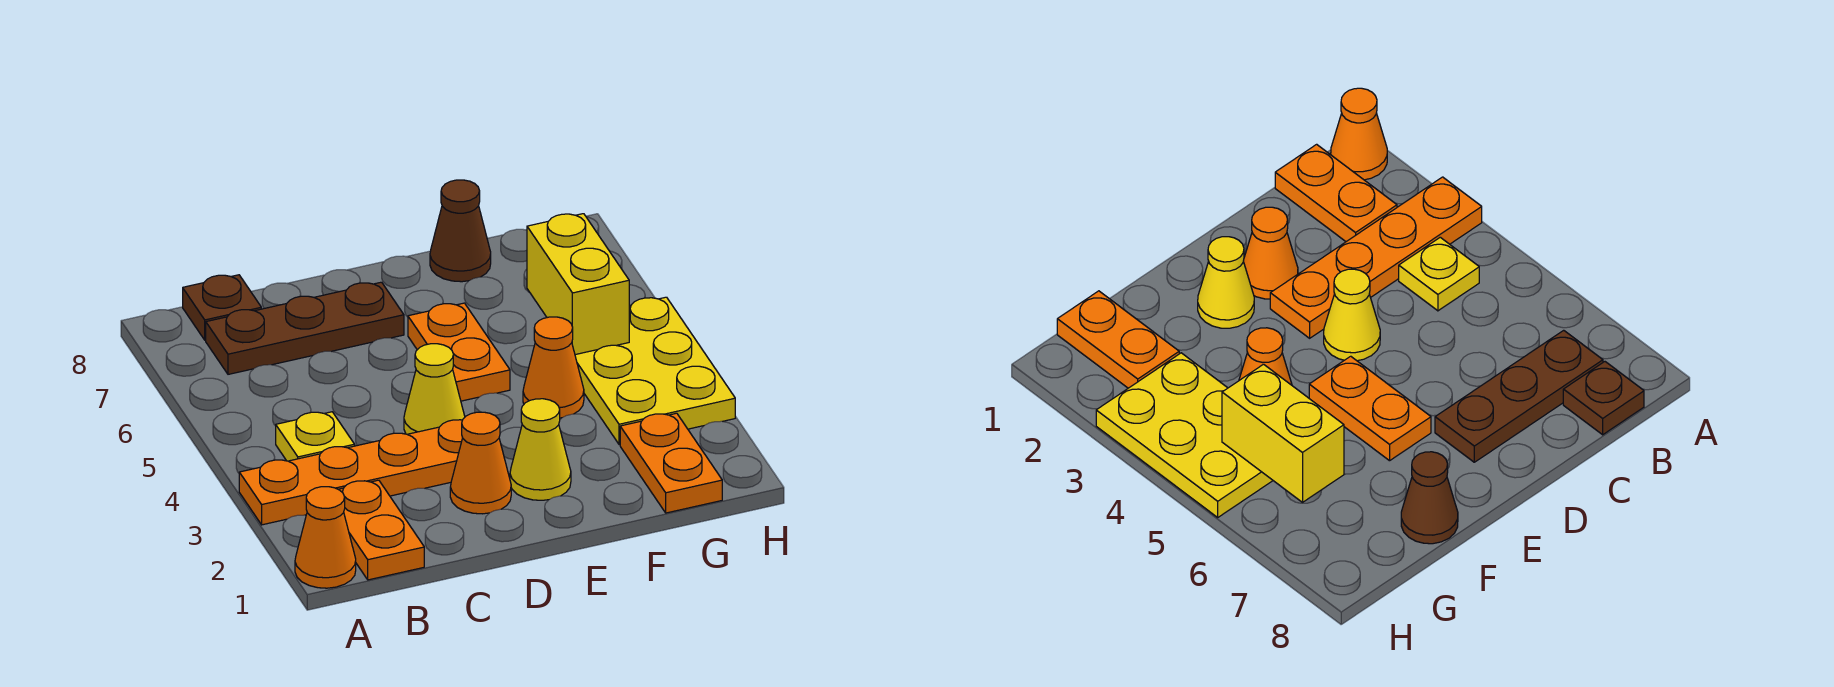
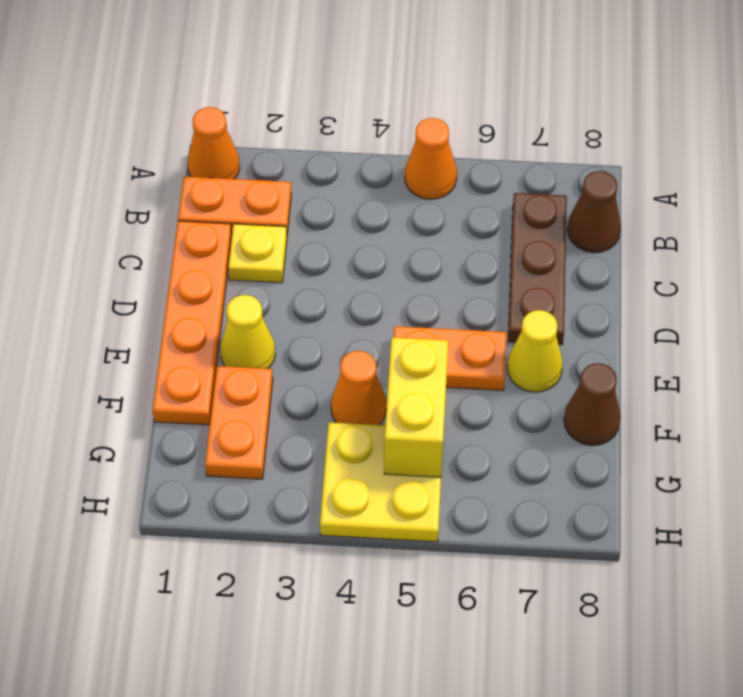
orange 1x4 plate [239,420,463,525] -> orange 1x4 plate moved to [153,221,232,425]
yellow 1x1 plate [276,412,355,461] -> yellow 1x1 plate moved to [228,224,287,283]
brown 1x1 plate [183,275,261,340] -> brown 1x1 cone [567,171,621,253]
orange 1x1 cone [450,412,511,514] -> orange 1x1 cone moved to [405,118,457,199]
yellow 1x1 cone [404,344,465,434] -> yellow 1x1 cone moved to [507,310,563,392]
orange 1x2 plate [620,413,722,513] -> orange 1x2 plate turned to [205,366,273,479]
yellow 2x3 plate [575,297,735,445] -> yellow 2x2 plate [320,422,441,542]
yellow 1x2 brick [527,214,629,355] -> yellow 1x2 brick turned to [384,337,448,477]

